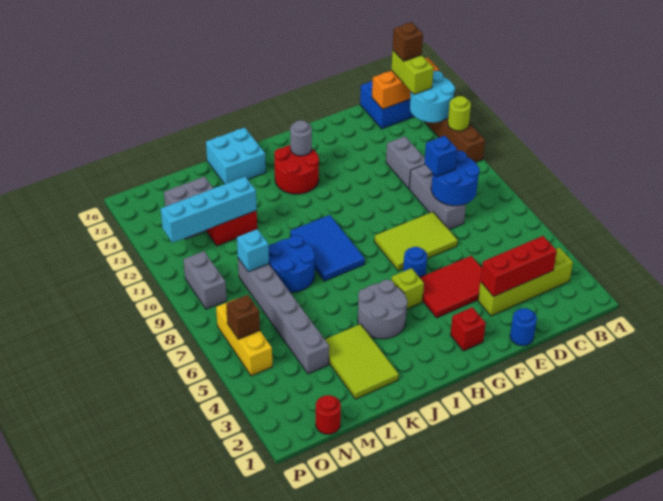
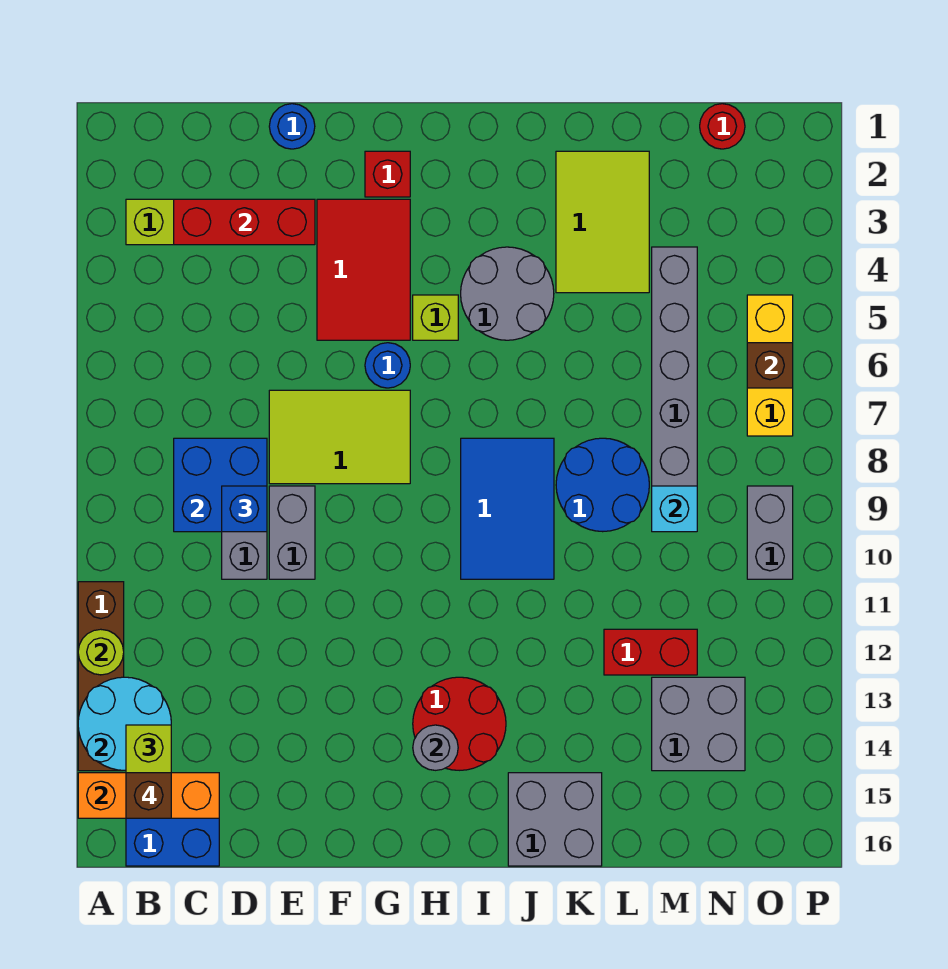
blue 2x2 round brick [431,151,480,206] -> blue 2x2 brick [174,438,267,532]
grey 1x2 brick [386,136,425,189] -> grey 1x2 brick moved to [269,486,315,579]
red 2x3 tile [420,256,482,318] -> red 2x3 tile turned to [317,199,410,340]
cyan 2x2 brick [206,127,266,184] -> grey 2x2 brick [508,773,602,866]
cyan 1x4 brick [161,177,257,243] -> none

